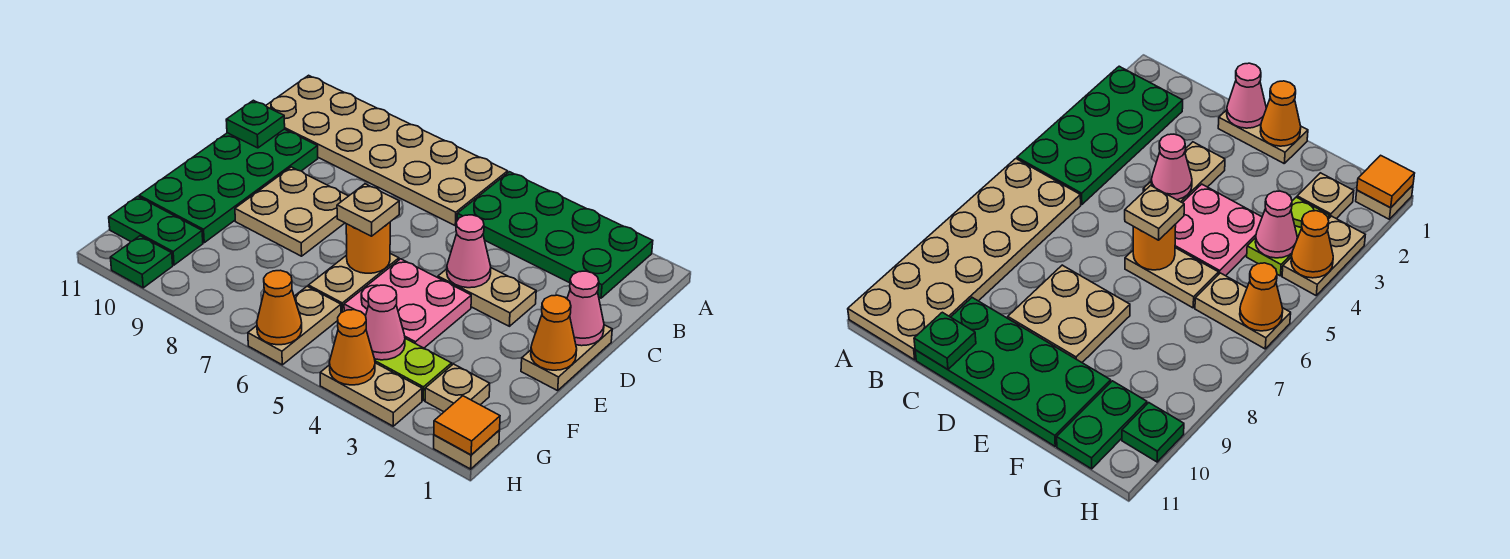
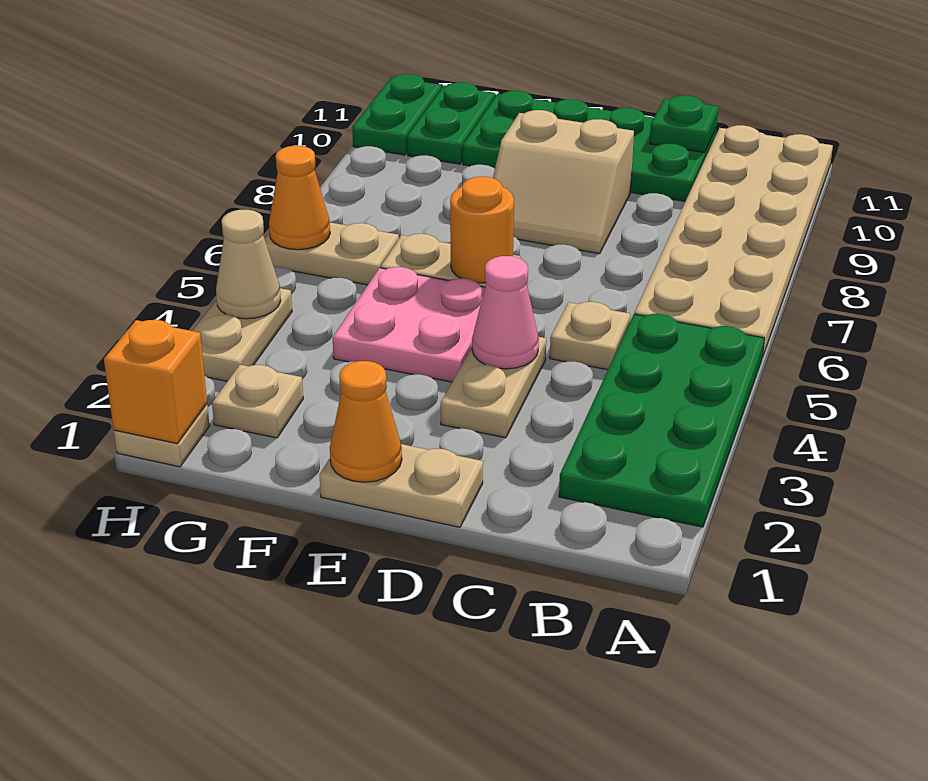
pink 1x1 cone [567,271,604,346] -> none
tan 2x2 plate [235,167,348,256] -> tan 2x2 slope [493,110,634,254]
tan 1x1 plate [337,184,399,236] -> tan 1x1 plate moved to [550,302,630,370]
lime 1x2 plate [375,338,452,400] -> none
pink 1x1 cone [365,285,405,360] -> none
orange 1x1 tile [434,396,500,455] -> orange 1x1 brick [104,320,207,444]
orange 1x1 cone [329,310,375,385] -> tan 1x1 cone [216,210,281,319]
green 1x1 plate [110,236,173,288] -> green 1x2 plate [352,74,442,155]

